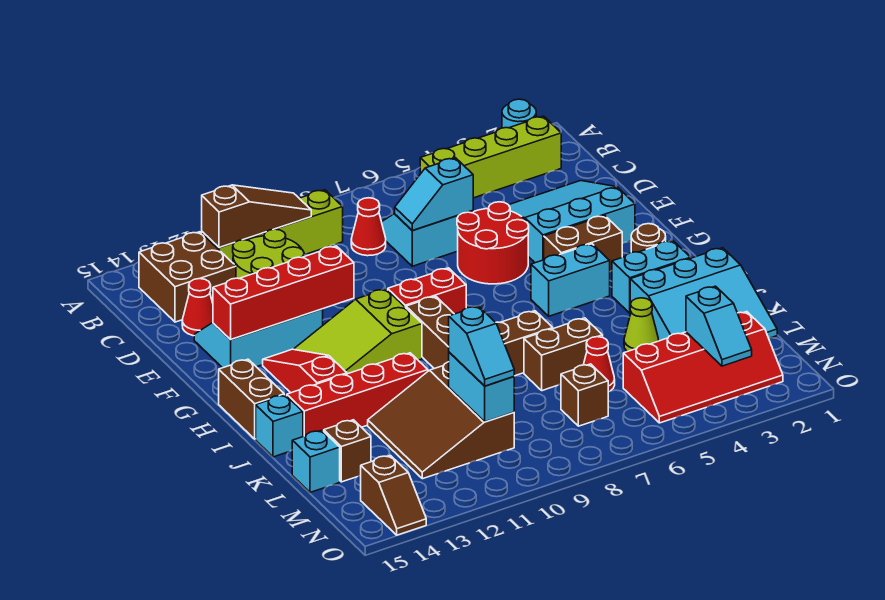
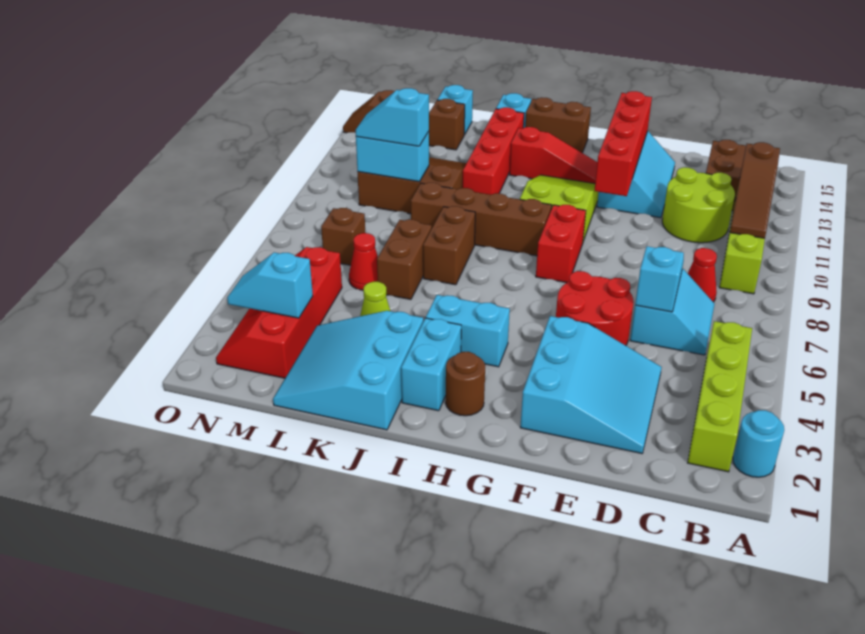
red 1x1 cone [182,279,213,336] -> none
brown 1x2 brick [544,215,622,271] -> none
cyan 1x2 brick [531,244,610,316] -> cyan 1x2 brick turned to [426,295,510,367]

